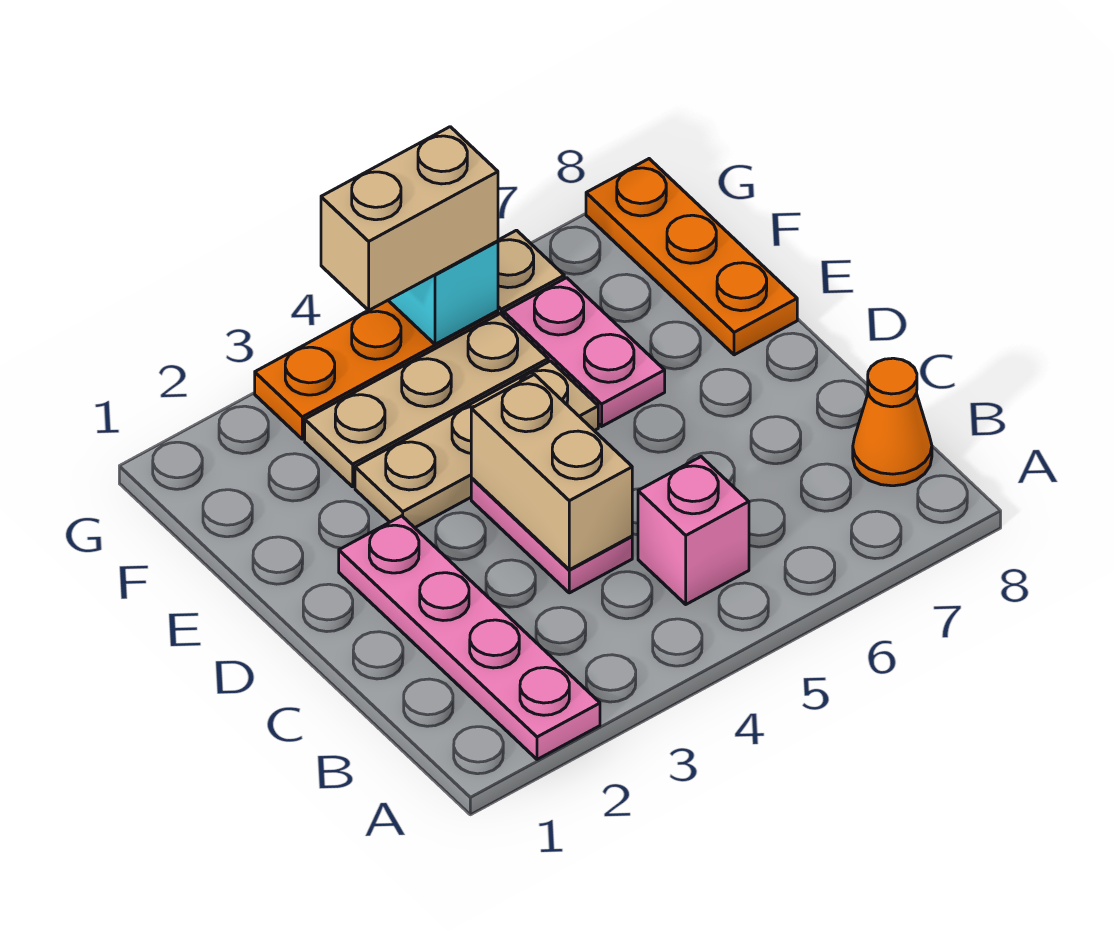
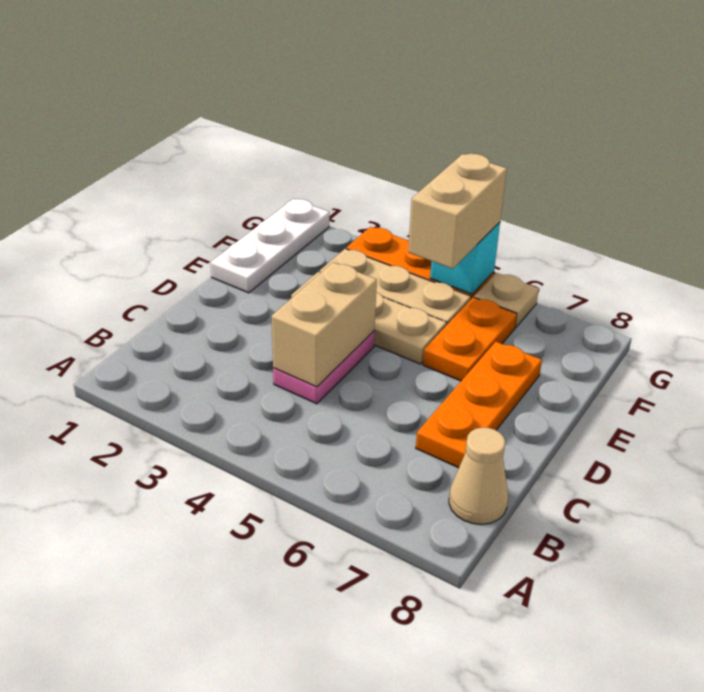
pink 1x4 plate [339,516,600,759] -> none
pink 1x1 brick [638,457,749,604] -> none
orange 1x1 cone [853,358,932,486] -> tan 1x1 cone [449,428,508,524]
none -> white 1x3 plate [210,199,329,293]
pink 1x2 plate [504,278,665,426] -> orange 1x2 plate [423,297,517,381]
orange 1x3 plate [586,159,797,355] -> orange 1x3 plate moved to [416,342,542,468]
tan 1x2 brick [321,127,498,310] -> tan 1x2 brick turned to [408,154,507,269]

